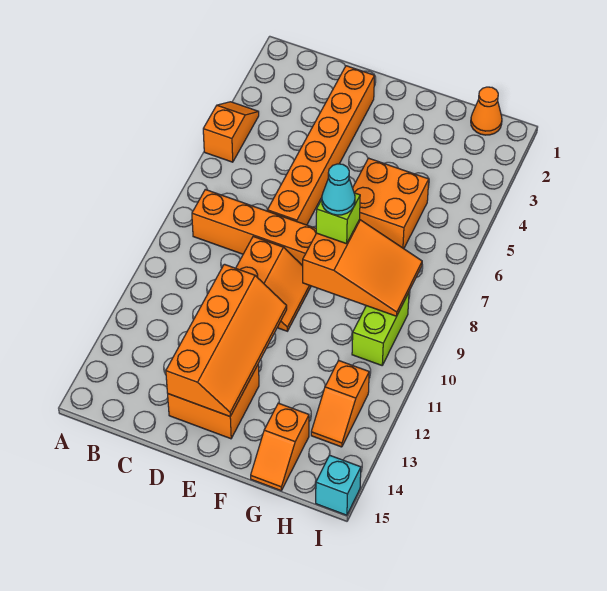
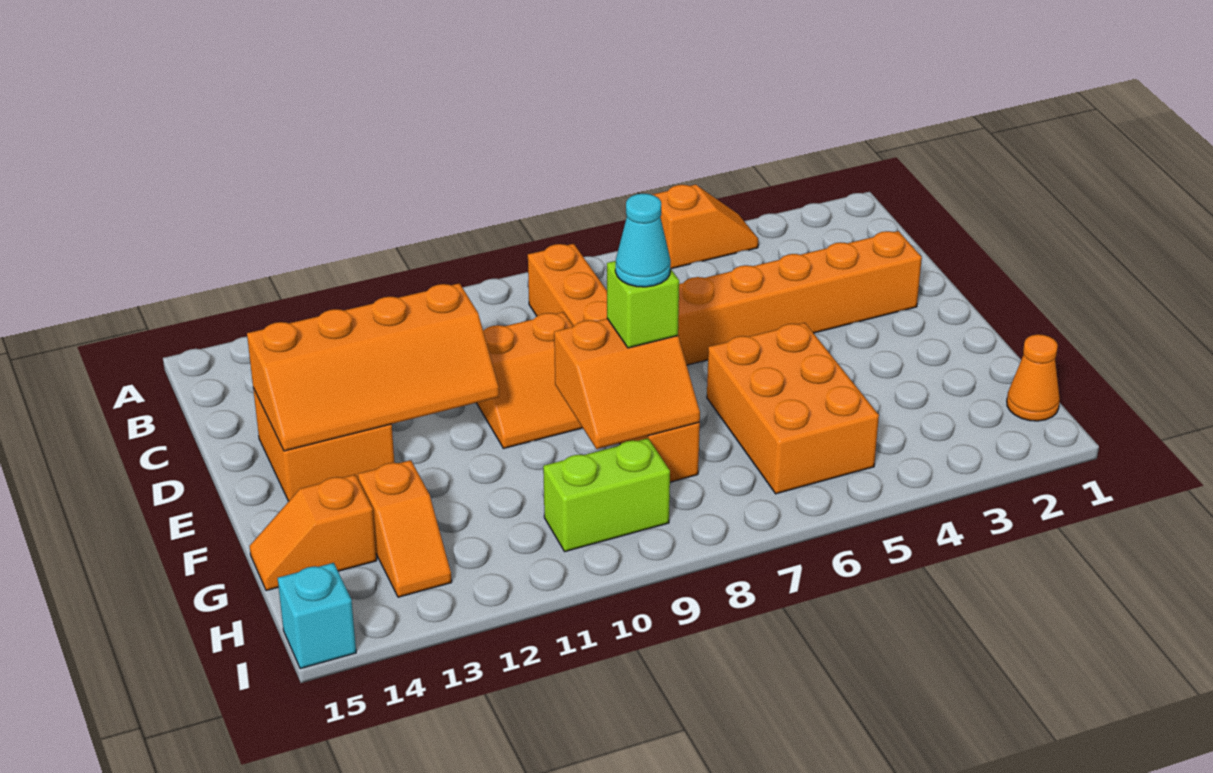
orange 2x2 brick [353,158,429,249] -> orange 2x3 brick [707,323,879,494]
orange 2x3 slope [303,220,422,316] -> orange 2x2 slope [554,319,700,449]
orange 1x2 slope [311,360,369,447] -> orange 1x2 slope turned to [358,460,452,597]

